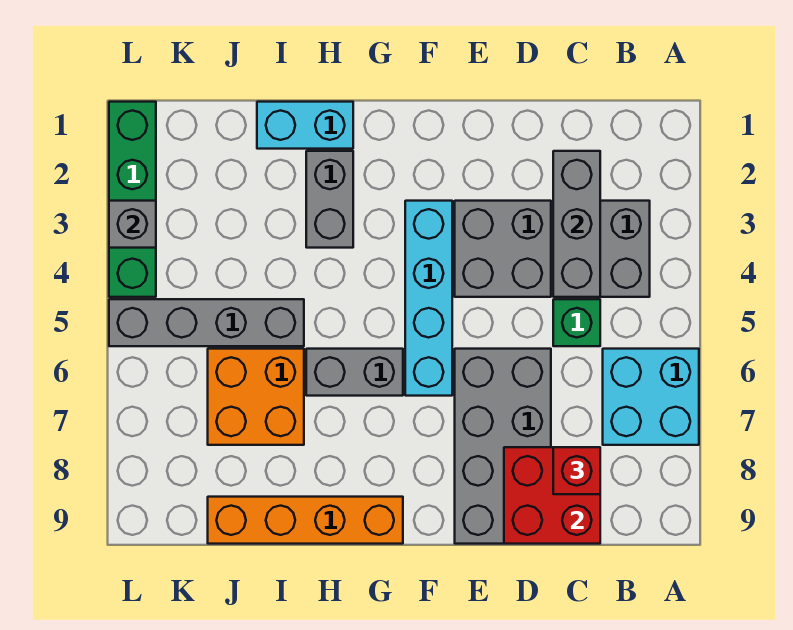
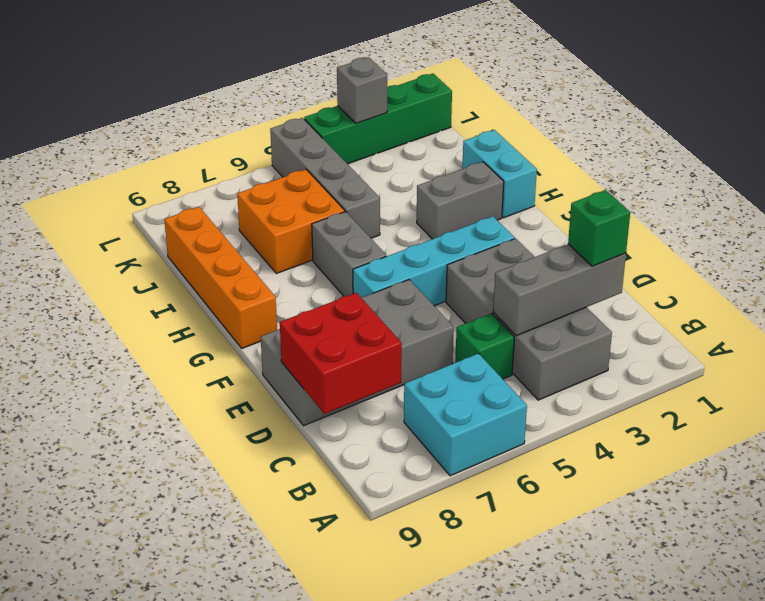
none -> green 1x1 brick [568,190,630,266]
red 1x1 brick [553,447,600,494] -> none

